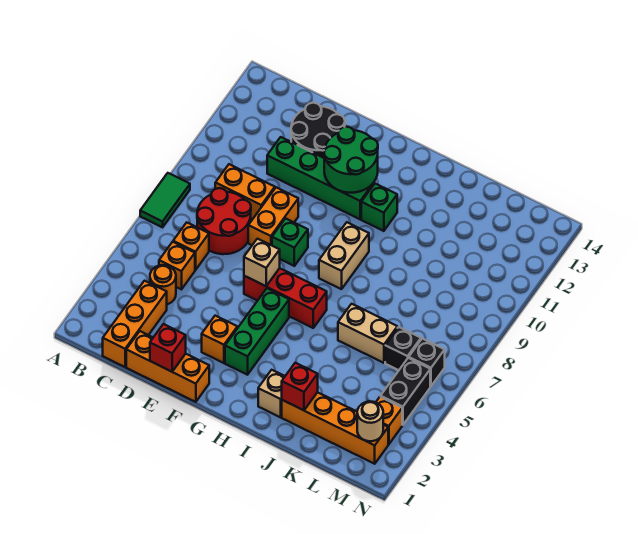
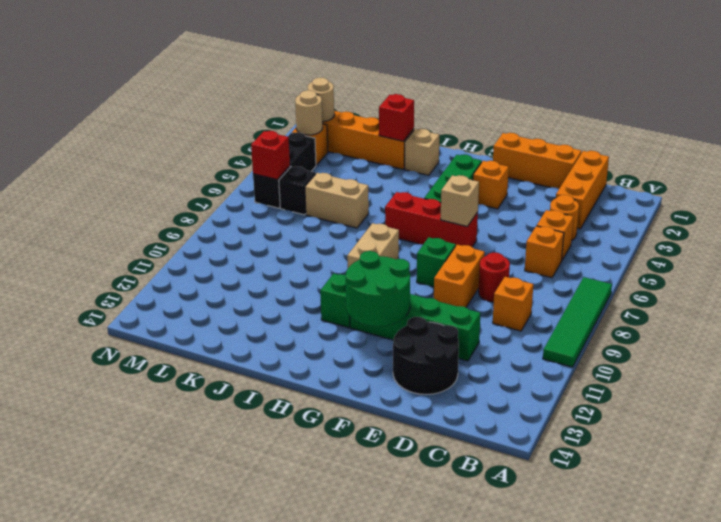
green 1x2 tile [140,173,190,227] -> green 1x4 tile [543,277,612,367]
red 2x2 round brick [197,188,251,254] -> red 1x1 round brick [479,253,510,302]
orange 1x2 brick [215,164,275,219] -> orange 1x1 brick [493,277,533,331]
red 1x1 brick [150,324,186,372] -> red 1x1 brick moved to [251,131,290,180]
none -> tan 1x1 round brick [295,90,322,135]

